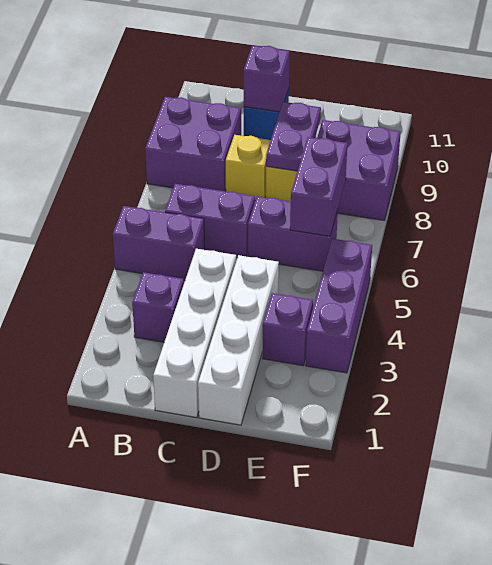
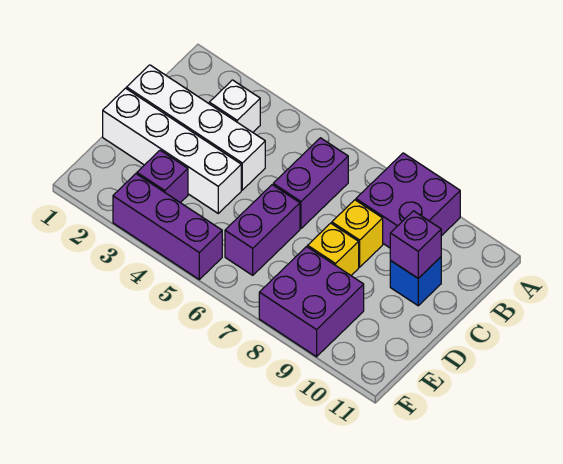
purple 1x2 brick [113,206,205,280] -> none
purple 1x1 brick [132,272,184,342] -> white 1x1 brick [209,80,260,132]
purple 1x2 plate [266,102,321,171] -> none
purple 1x2 brick [290,137,347,236] -> none

